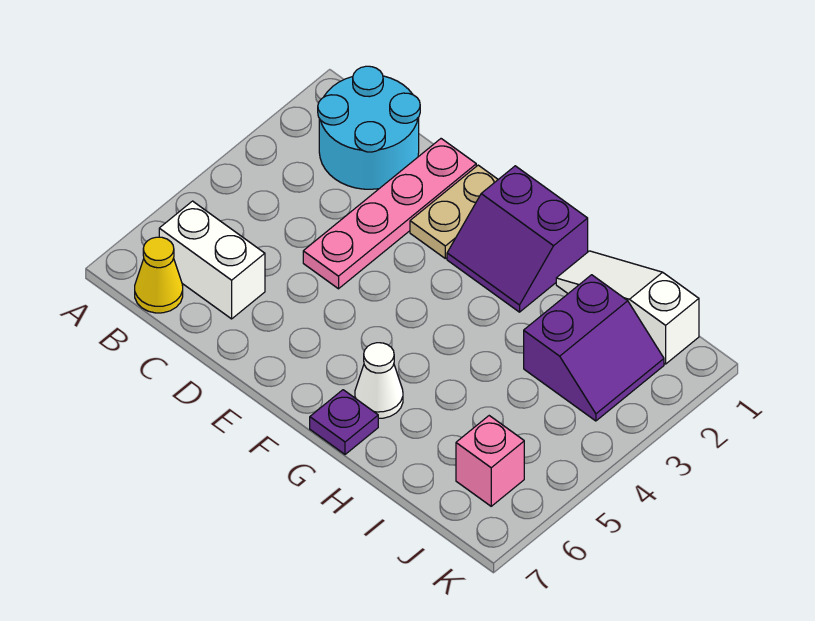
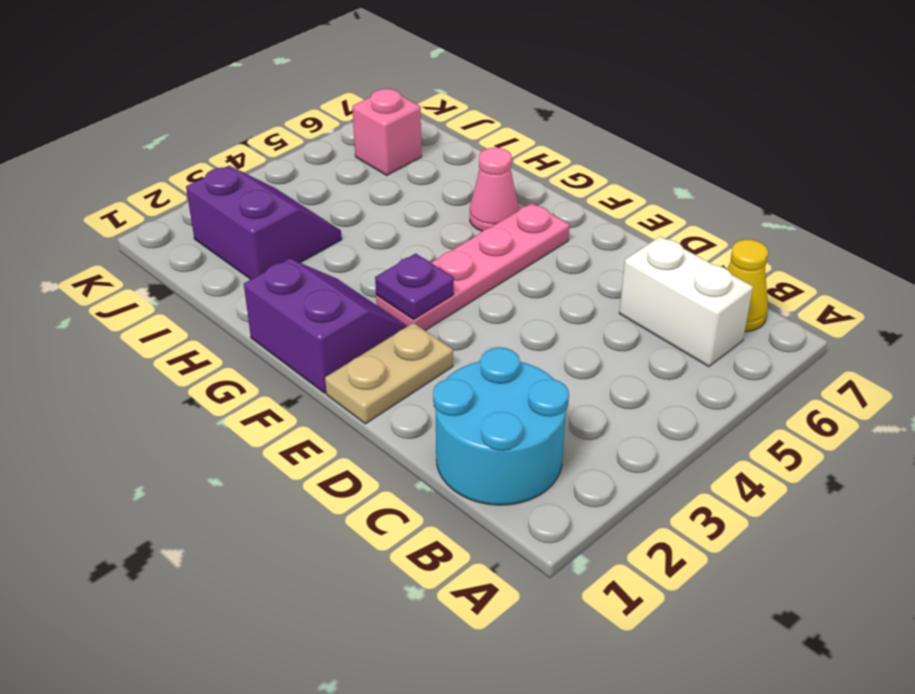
pink 1x4 plate [303,139,476,289] -> pink 1x4 plate moved to [376,203,570,330]
white 1x1 cone [355,343,403,418] -> pink 1x1 cone [470,148,519,231]
purple 1x1 plate [310,390,378,454] -> purple 1x1 plate moved to [375,253,454,319]
white 1x3 slope [556,251,699,364] -> none
purple 2x2 slope [524,275,664,421] -> purple 2x2 slope turned to [186,166,342,279]

